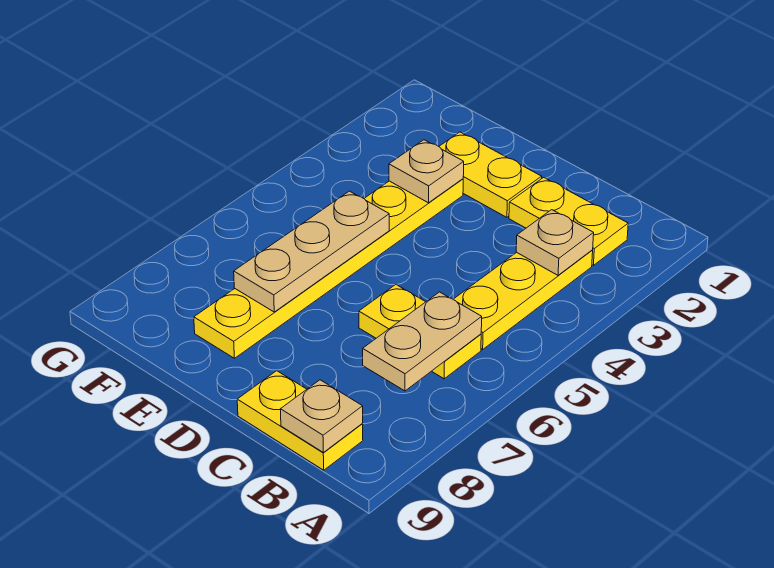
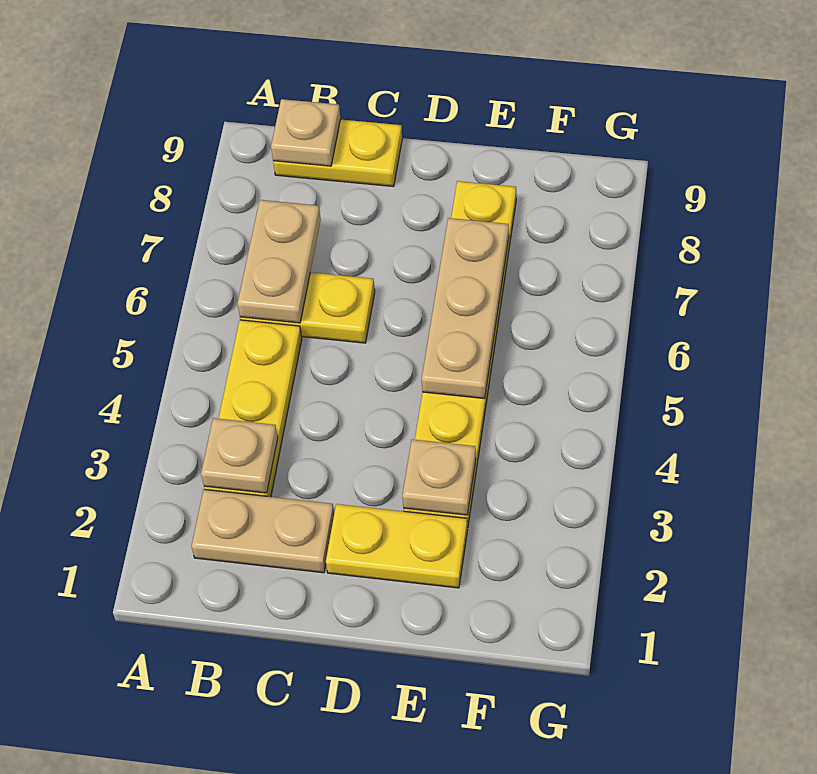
yellow 1x2 plate [509,177,628,265] -> tan 1x2 plate [192,490,334,573]

